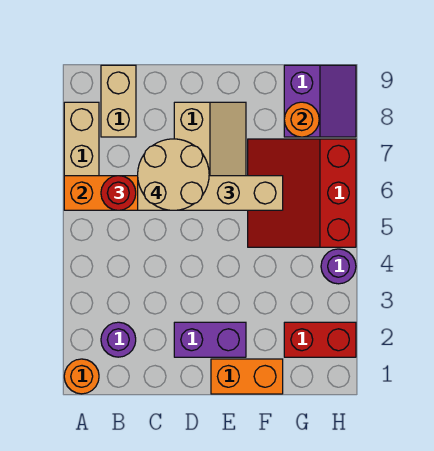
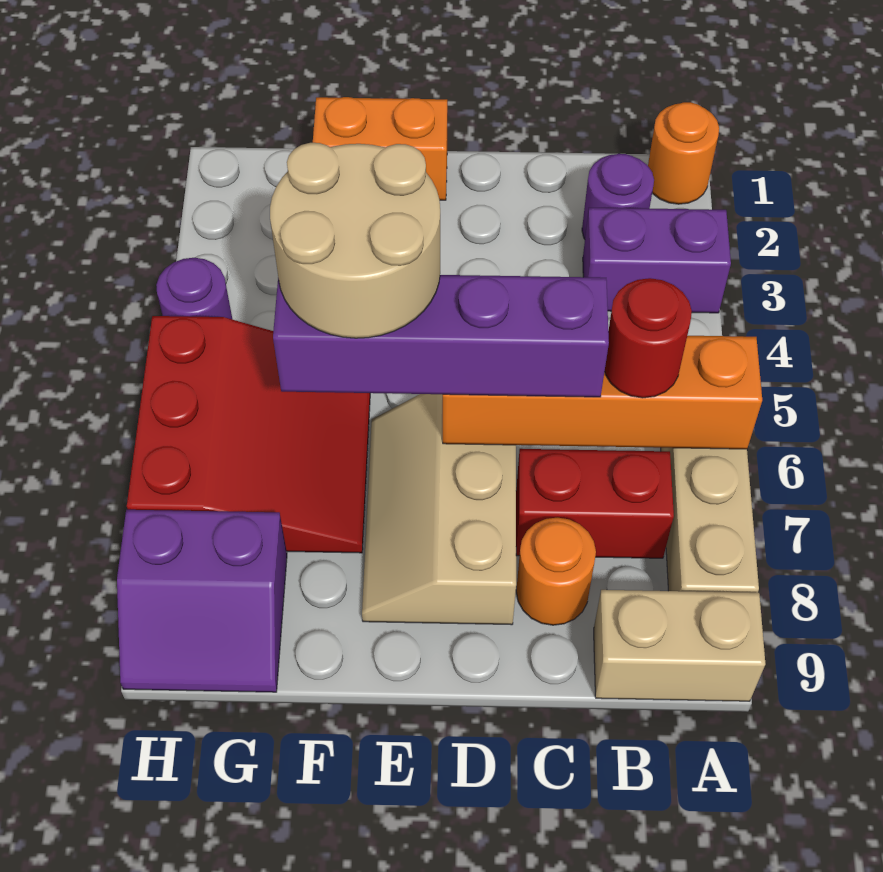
tan 1x2 brick [101,65,136,137] -> tan 1x2 brick turned to [594,590,765,701]
tan 1x4 brick [138,176,283,210] -> purple 1x4 brick [273,275,609,397]
tan 2x2 round brick [138,139,209,210] -> tan 2x2 round brick moved to [270,143,440,338]
purple 1x2 brick [174,322,246,357] -> purple 1x2 brick moved to [583,208,731,313]
red 1x2 brick [284,322,356,357] -> red 1x2 brick moved to [516,449,674,558]
purple 2x2 slope [284,65,356,137] -> purple 2x2 slope turned to [117,510,287,692]
orange 1x1 round brick [284,102,319,137] -> orange 1x1 round brick moved to [516,518,596,625]

